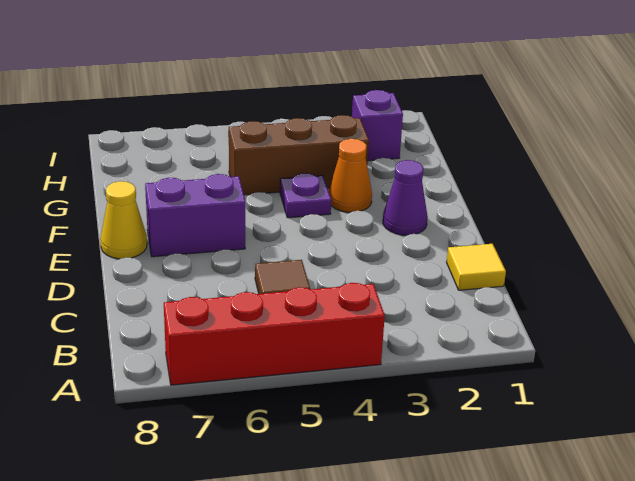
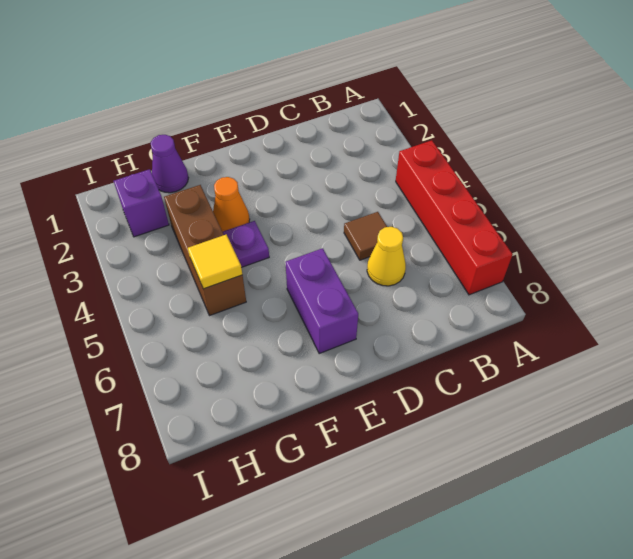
yellow 1x1 tile [447,244,506,290] -> yellow 1x1 tile moved to [188,234,242,289]
purple 1x1 cone [383,160,428,235] -> purple 1x1 cone moved to [151,135,188,193]
yellow 1x1 cone [100,181,147,259] -> yellow 1x1 cone moved to [367,227,406,286]

